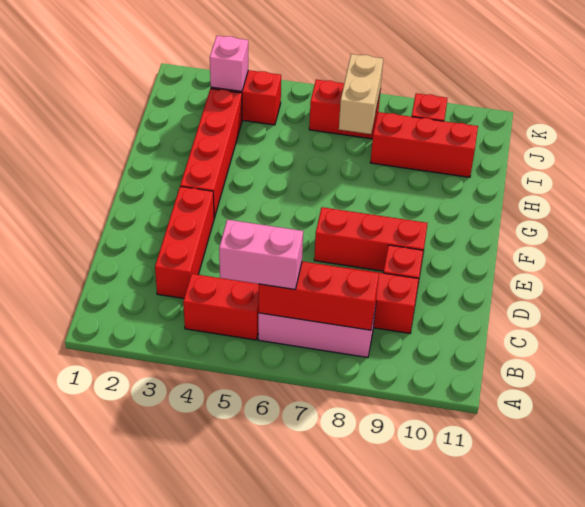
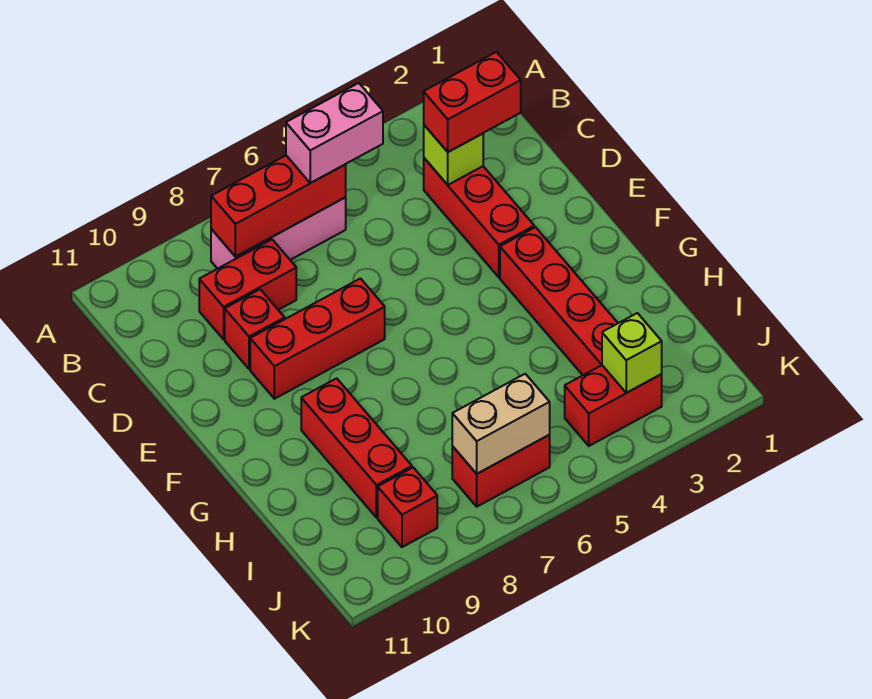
red 1x2 brick [183,274,259,340] -> red 1x2 brick moved to [424,52,521,152]
none -> lime 1x1 brick [424,125,483,185]
tan 1x2 brick [339,54,383,134] -> tan 1x2 brick turned to [452,374,550,474]
red 1x3 brick [370,112,478,177] -> red 1x3 brick turned to [301,378,412,518]
pink 1x1 brick [210,36,248,91] -> lime 1x1 brick [602,313,662,393]

